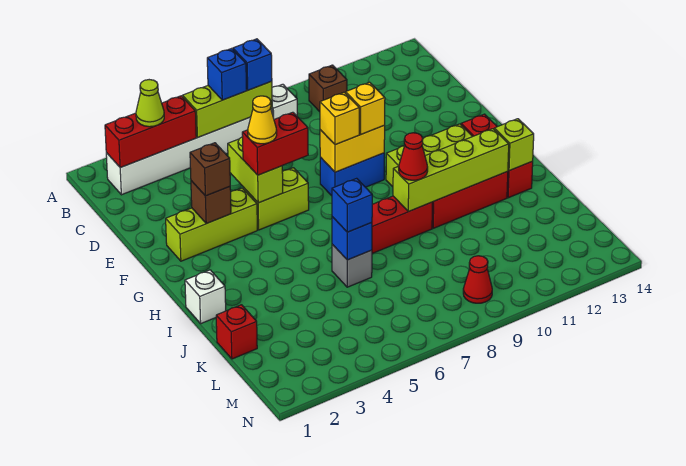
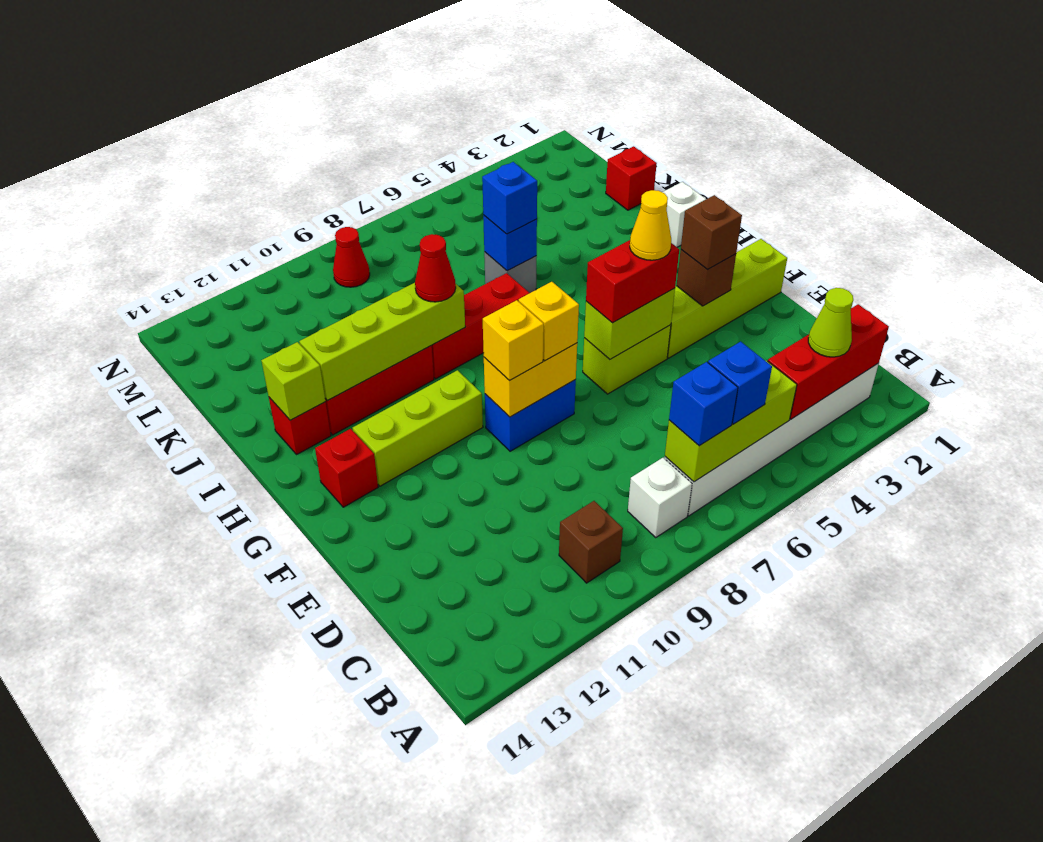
lime 1x2 brick [228,137,283,203] -> lime 1x2 brick turned to [584,288,675,359]
lime 1x3 brick [166,188,257,261] -> lime 1x4 brick [667,239,787,358]

